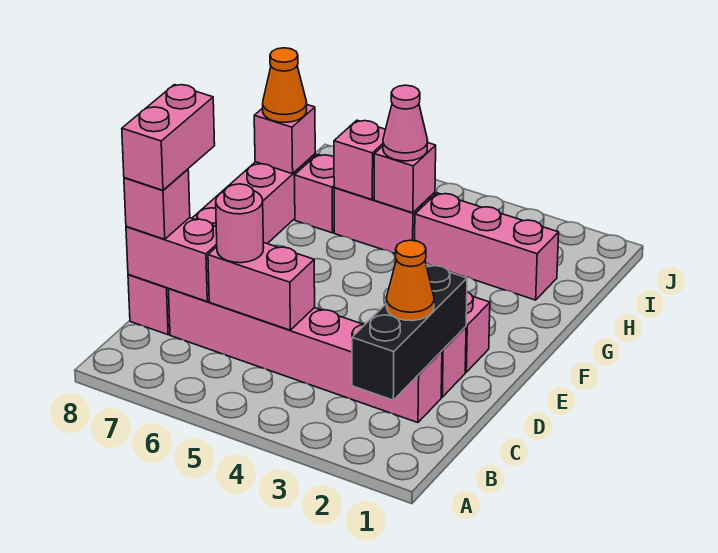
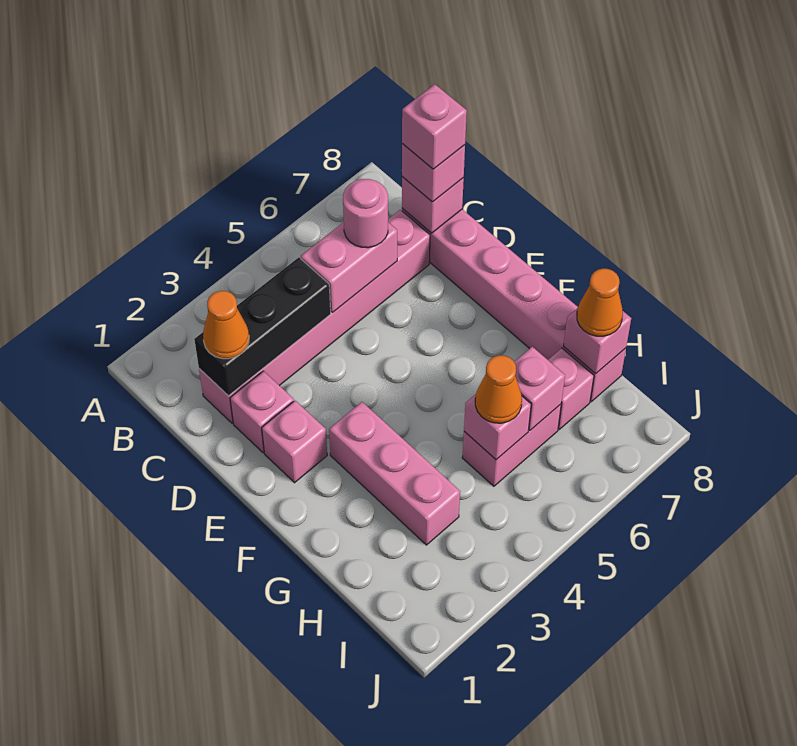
black 1x3 brick [352,265,467,400] -> black 1x3 brick turned to [194,257,331,396]
pink 1x2 brick [126,218,217,301] -> pink 1x1 brick [402,177,464,233]
pink 1x2 brick [122,85,215,190] -> pink 1x1 brick [402,84,467,169]
pink 1x3 brick [415,193,559,300] -> pink 1x3 brick turned to [329,402,460,545]
pink 1x1 cone [383,85,428,161] -> orange 1x1 cone [475,355,522,423]

